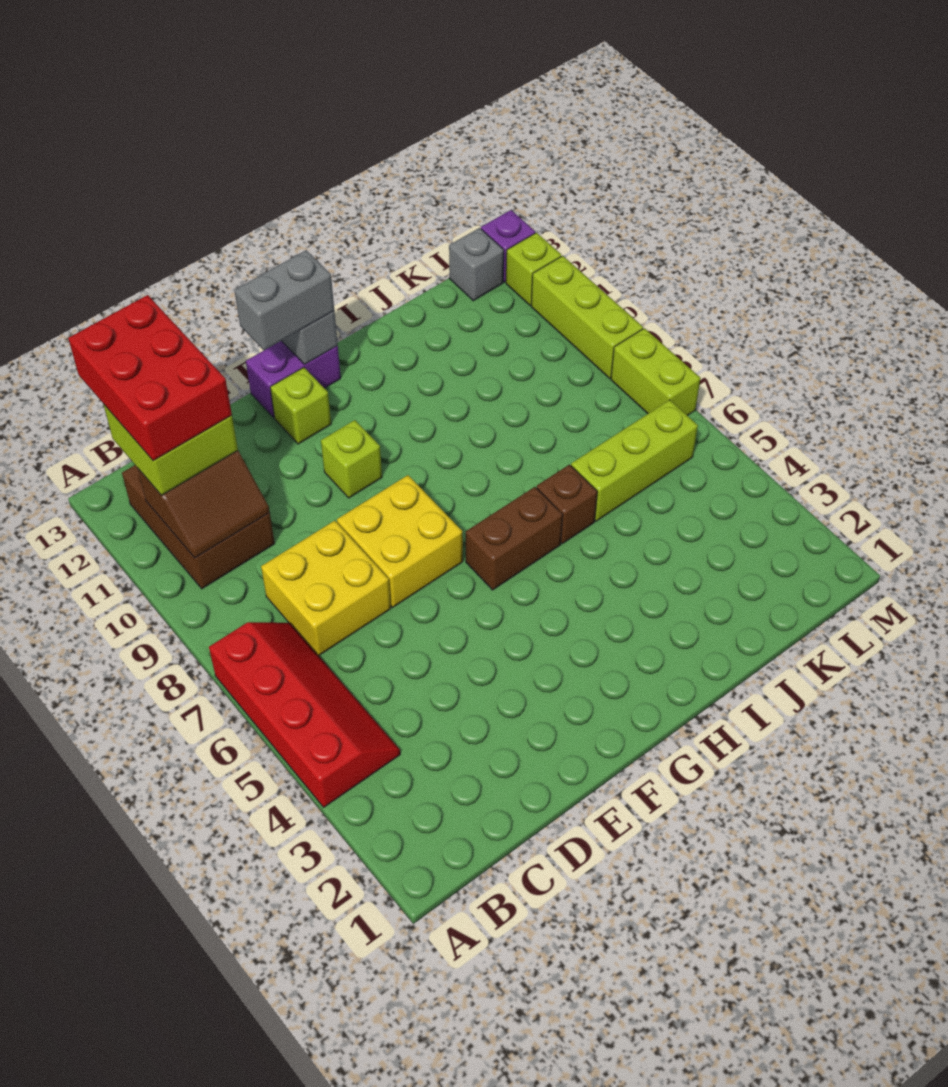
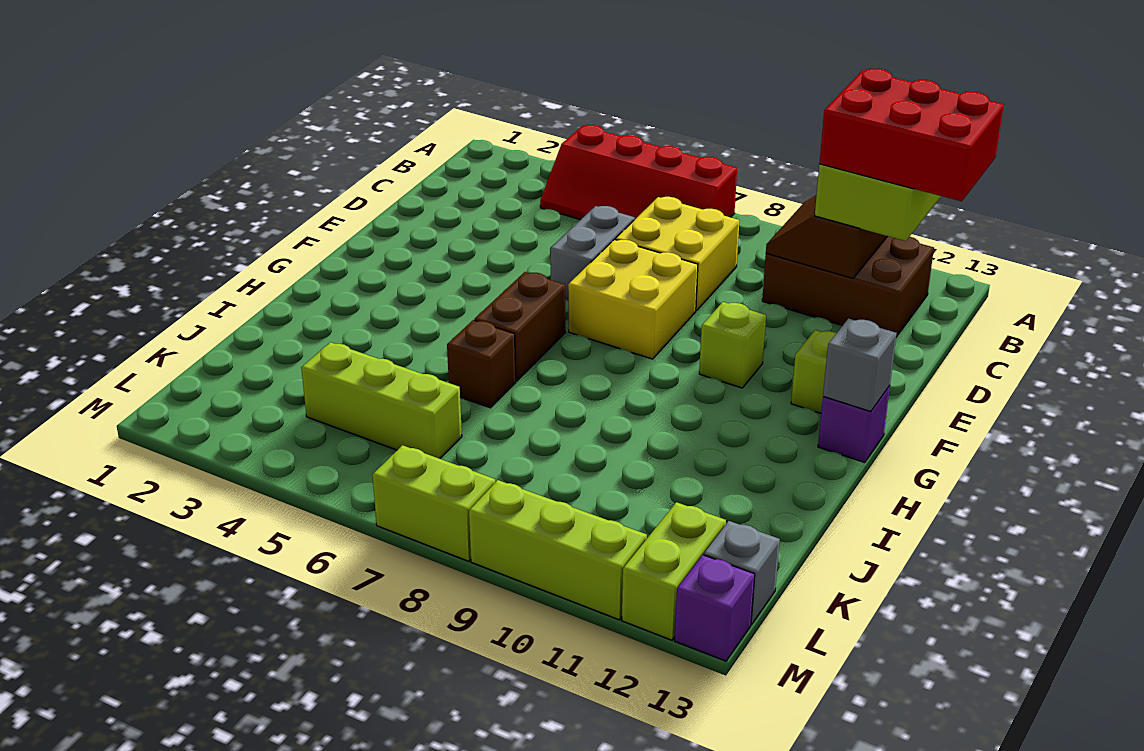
purple 1x2 brick [246,341,341,418] -> purple 1x1 brick [818,386,890,462]
grey 1x2 brick [234,250,334,350] -> grey 1x2 brick moved to [550,206,635,301]
lime 1x3 brick [571,400,698,521] -> lime 1x3 brick turned to [301,342,462,459]
lime 1x1 brick [506,233,561,306] -> lime 1x2 brick [622,502,726,640]

